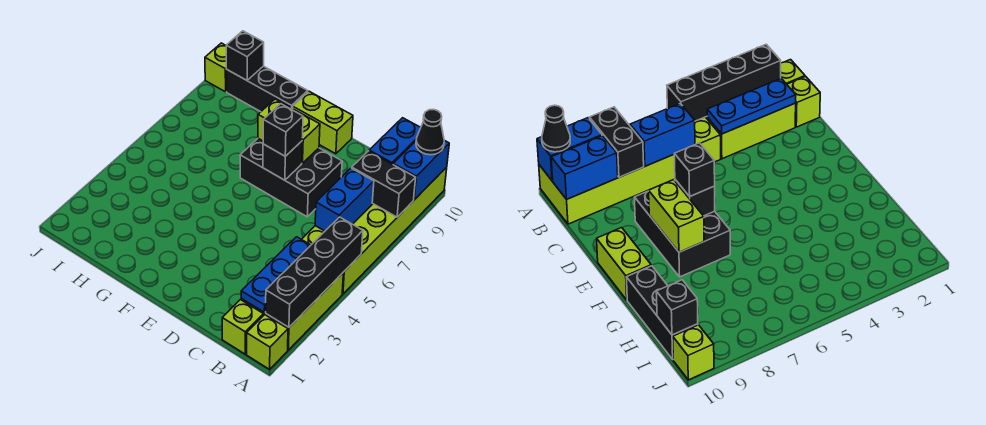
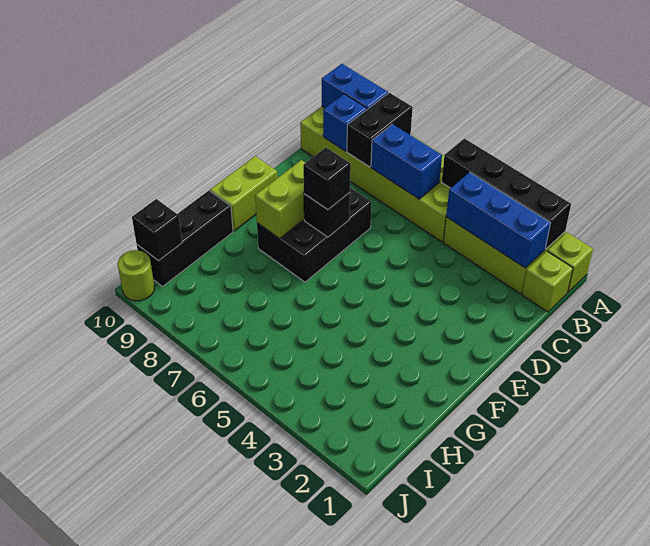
black 1x1 cone [416,109,444,155] -> none
blue 1x3 plate [241,237,311,312] -> blue 1x3 brick [446,172,551,268]
blue 1x2 brick [369,118,421,164] -> blue 1x1 brick [323,94,367,151]
lime 1x1 brick [205,43,227,92] -> lime 1x1 round brick [118,250,155,301]

